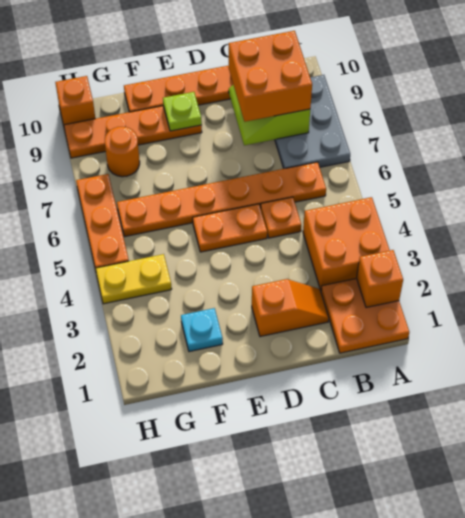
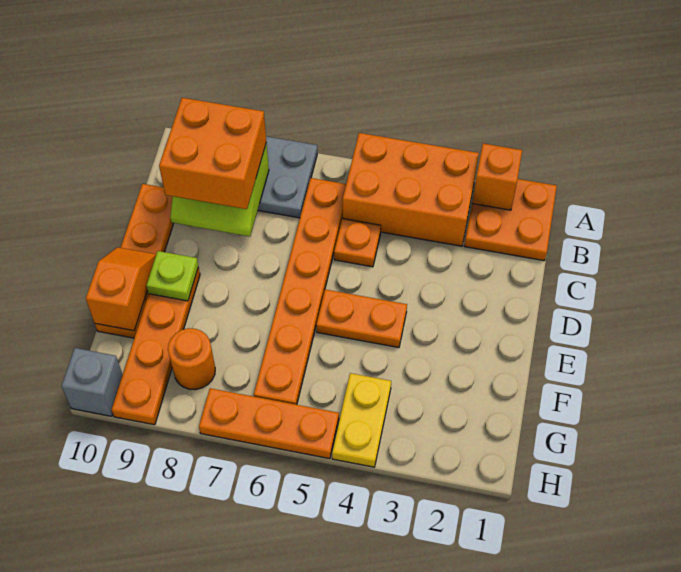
orange 2x2 brick [303,197,390,291] -> orange 2x3 brick [343,133,479,246]
orange 1x2 slope [252,279,329,337] -> orange 1x2 slope moved to [86,247,156,331]
orange 1x2 plate [193,204,267,252] -> orange 1x2 plate turned to [316,289,407,348]
cyan 1x1 plate [181,308,223,352] -> none
orange 1x1 brick [55,76,95,125] -> grey 1x1 brick [62,348,123,416]

